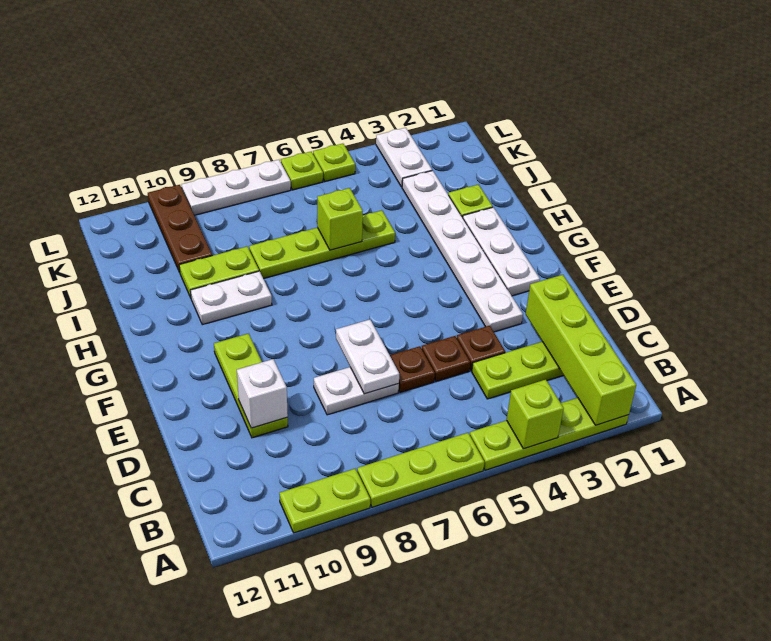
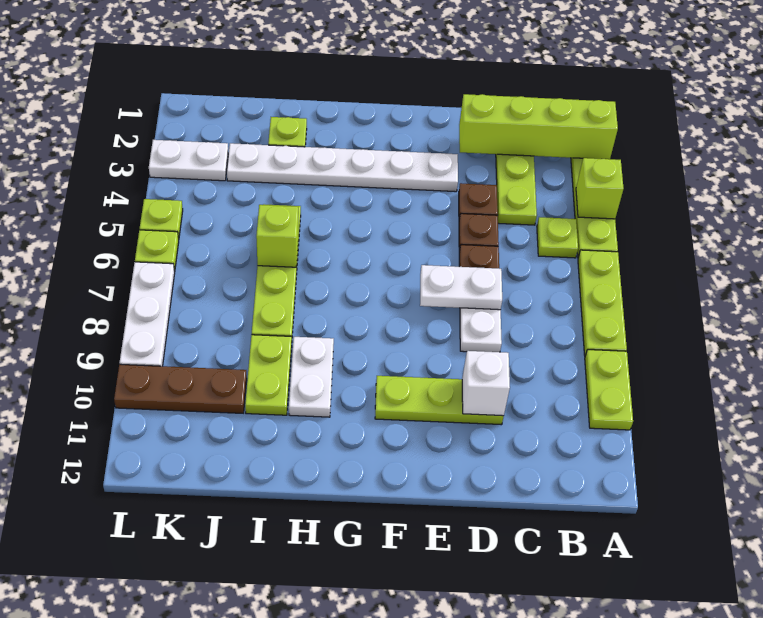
none -> lime 1x1 plate [537,217,578,258]
white 1x3 plate [463,207,540,296] -> none

